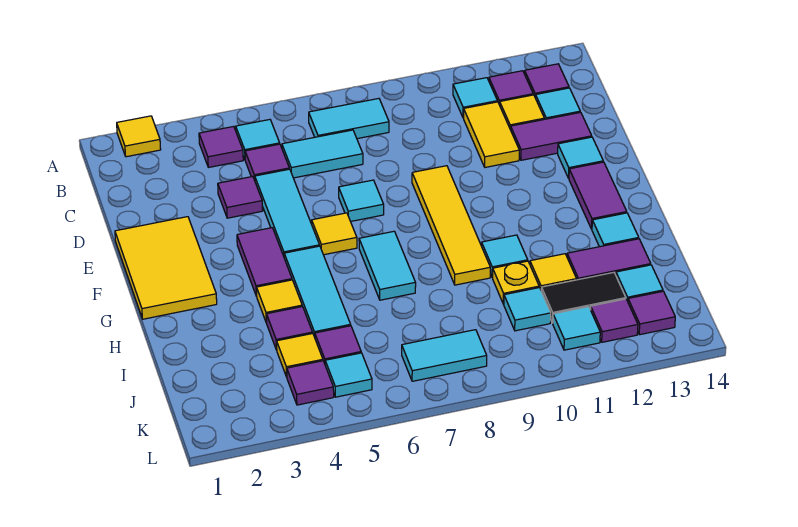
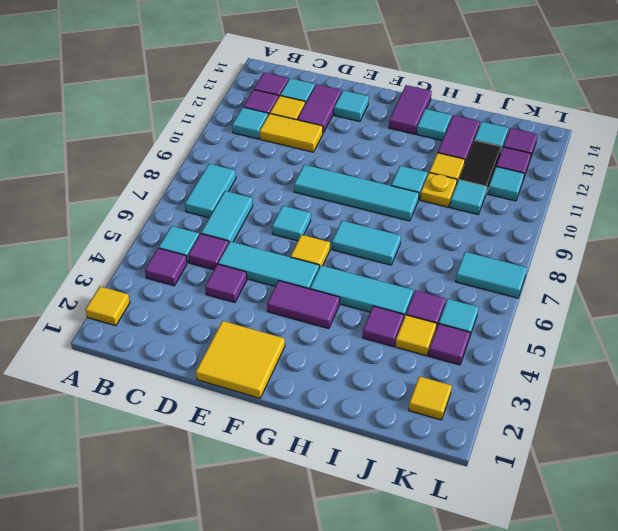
yellow 2x3 tile [115,217,217,319] -> yellow 2x2 tile [196,321,285,398]
yellow 1x4 tile [412,166,490,285] -> cyan 1x4 tile [294,165,419,221]
purple 1x2 tile [569,162,627,229] -> purple 1x2 tile turned to [389,85,432,134]
yellow 1x1 tile [257,280,302,323] -> yellow 1x1 tile moved to [409,376,452,420]
cyan 1x2 tile [402,330,487,381] -> cyan 1x2 tile turned to [456,252,527,298]

